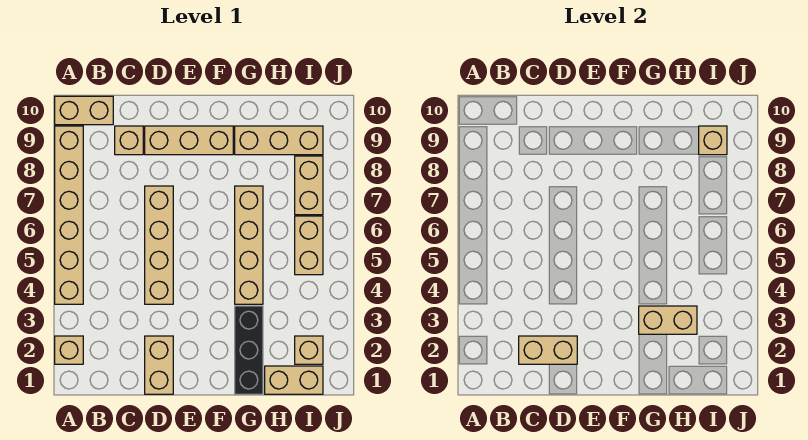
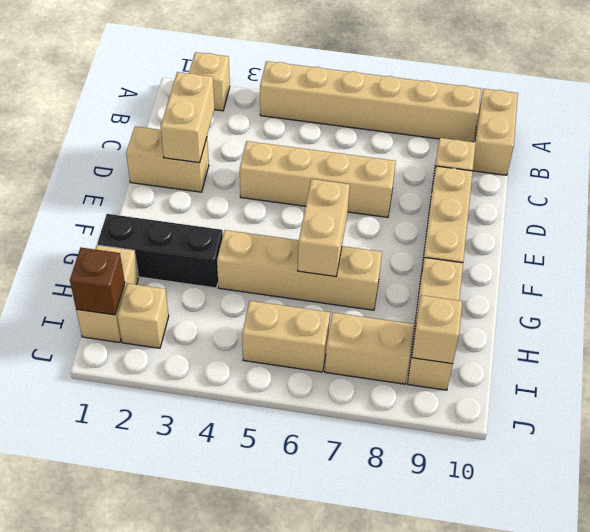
tan 1x2 brick [639,306,697,334] -> tan 1x2 brick moved to [298,179,350,277]
none -> brown 1x1 brick [70,248,125,315]

